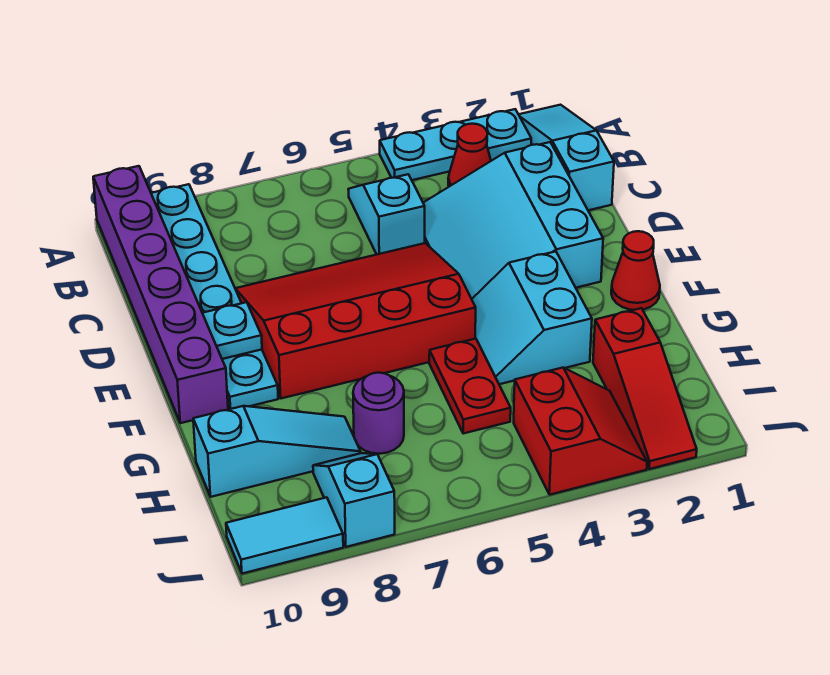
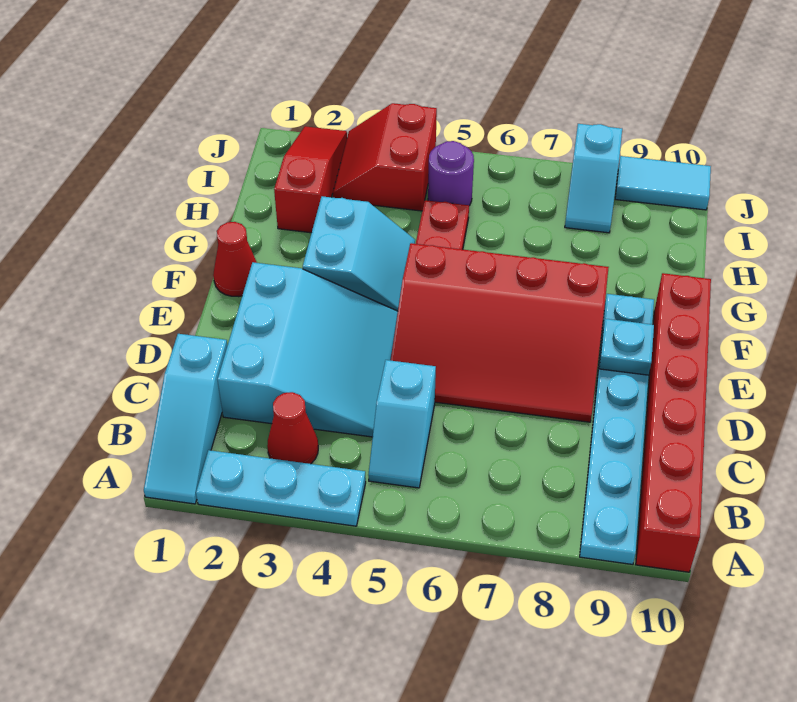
purple 1x6 brick [93,166,228,423] -> red 1x6 brick [636,273,711,572]
purple 1x1 round brick [353,373,404,454] -> purple 1x1 round brick moved to [428,141,474,206]
cyan 1x3 slope [193,406,361,497] -> none

